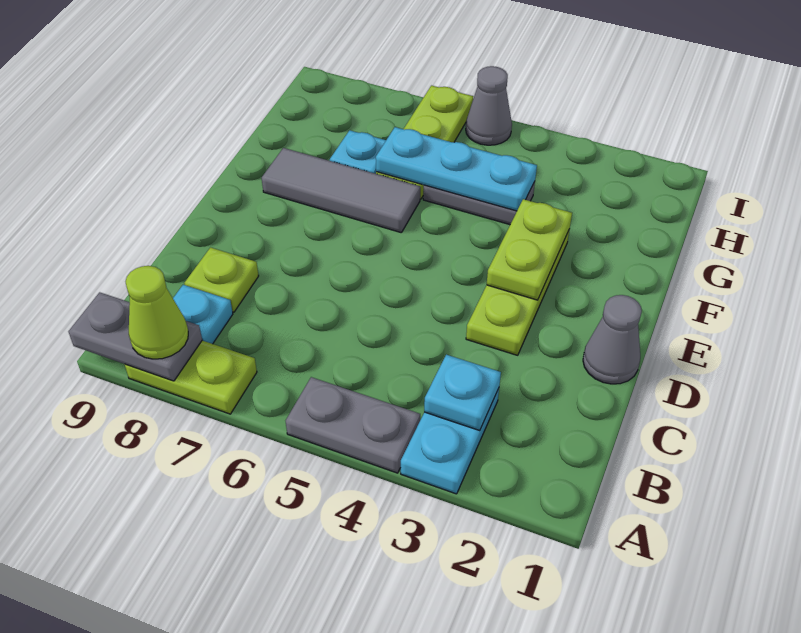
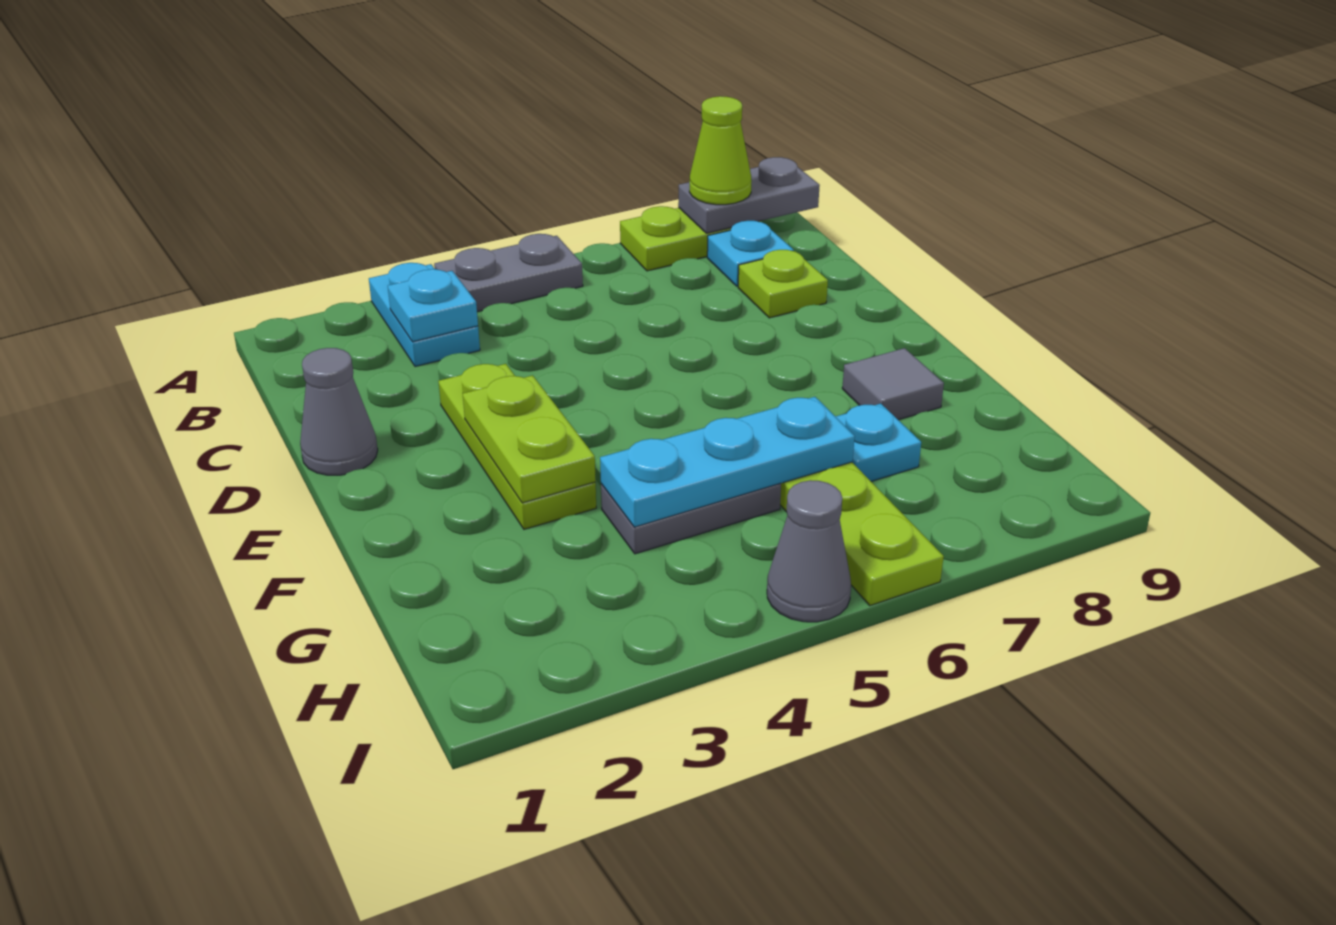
grey 1x3 tile [262,148,420,233] -> grey 1x1 tile [842,348,944,420]

